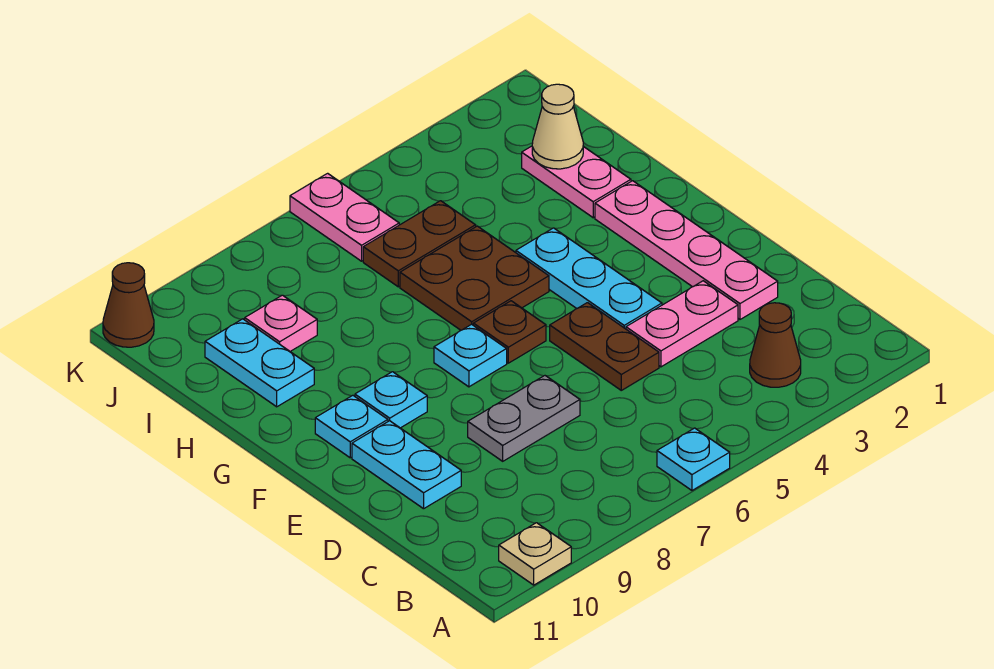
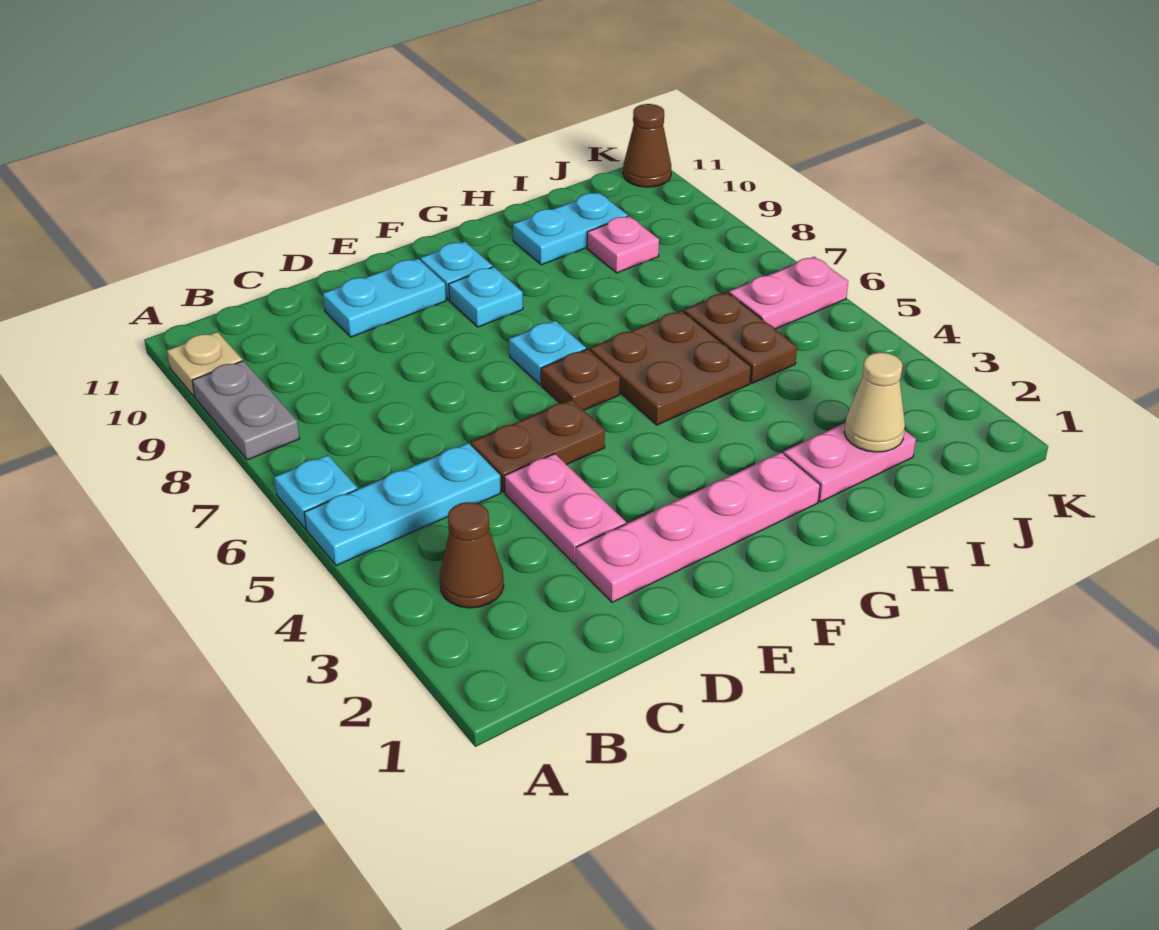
grey 1x2 plate [468,376,580,461] -> grey 1x2 plate moved to [192,361,300,460]
cyan 1x3 plate [516,228,662,329] -> cyan 1x3 plate moved to [304,443,501,566]

